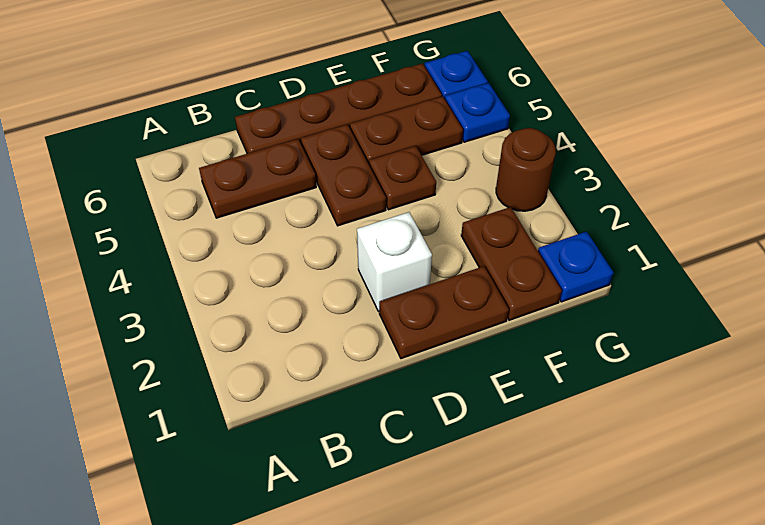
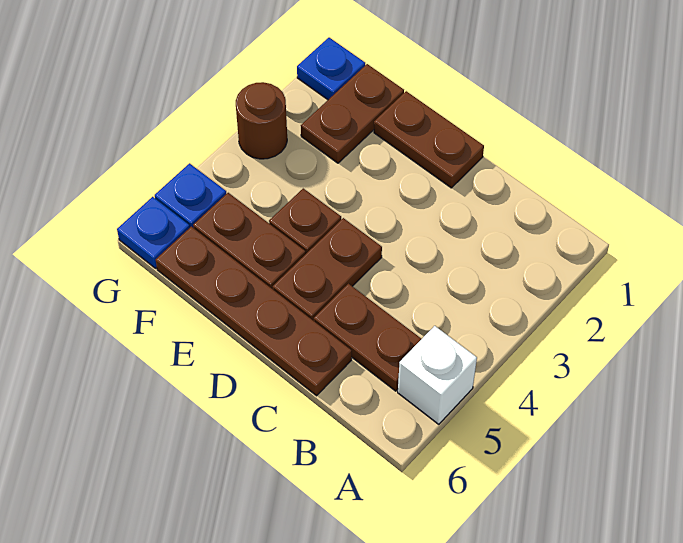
white 1x1 brick [357,212,432,312] -> white 1x1 brick moved to [398,326,477,424]

